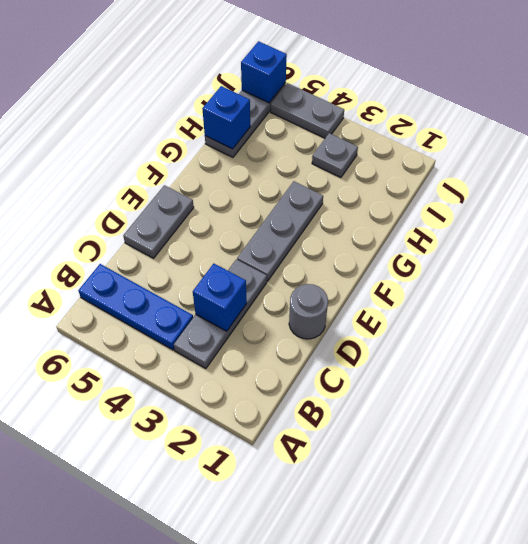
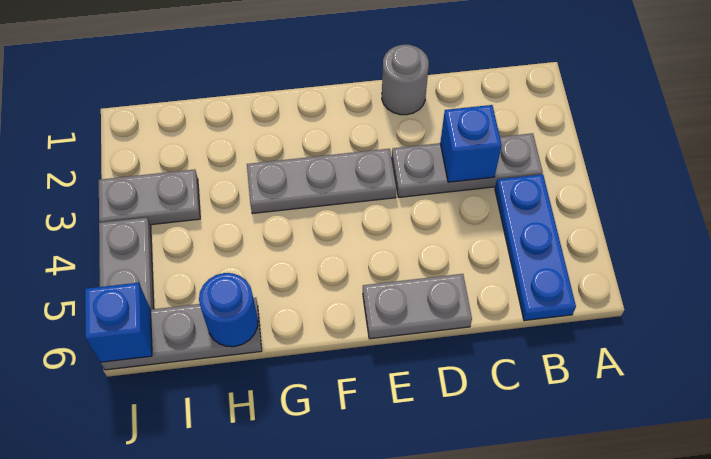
blue 1x1 brick [202,86,250,149] -> blue 1x1 round brick [199,273,258,347]
grey 1x1 plate [312,133,358,178] -> grey 1x2 plate [99,169,200,225]

